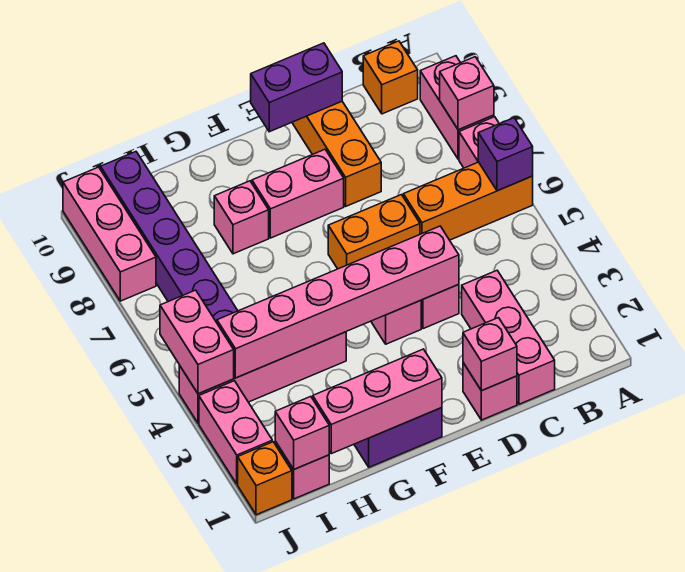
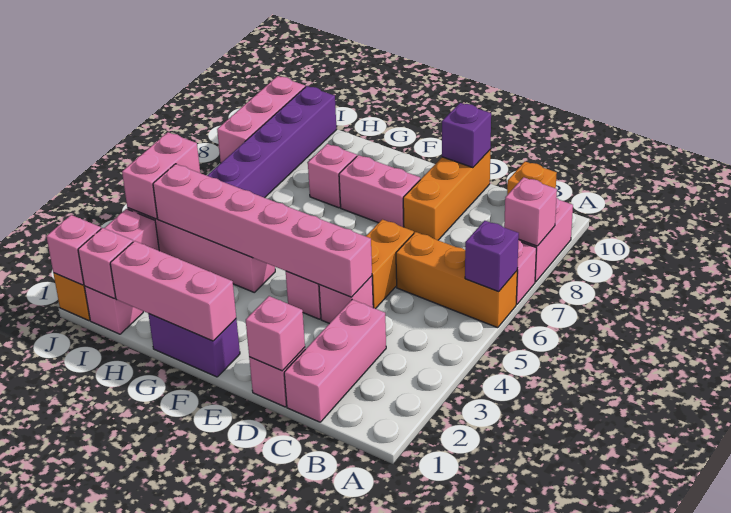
orange 1x2 brick [328,195,420,269] -> orange 1x2 brick turned to [366,219,414,309]
purple 1x2 brick [251,43,342,132] -> purple 1x1 brick [442,103,491,168]
none -> pink 1x1 brick [46,215,101,285]

